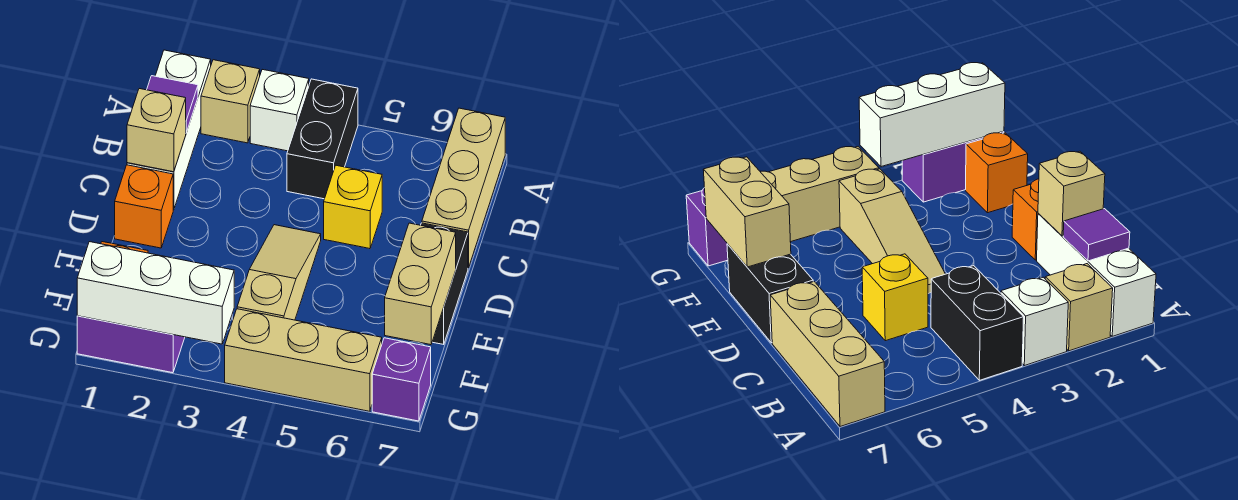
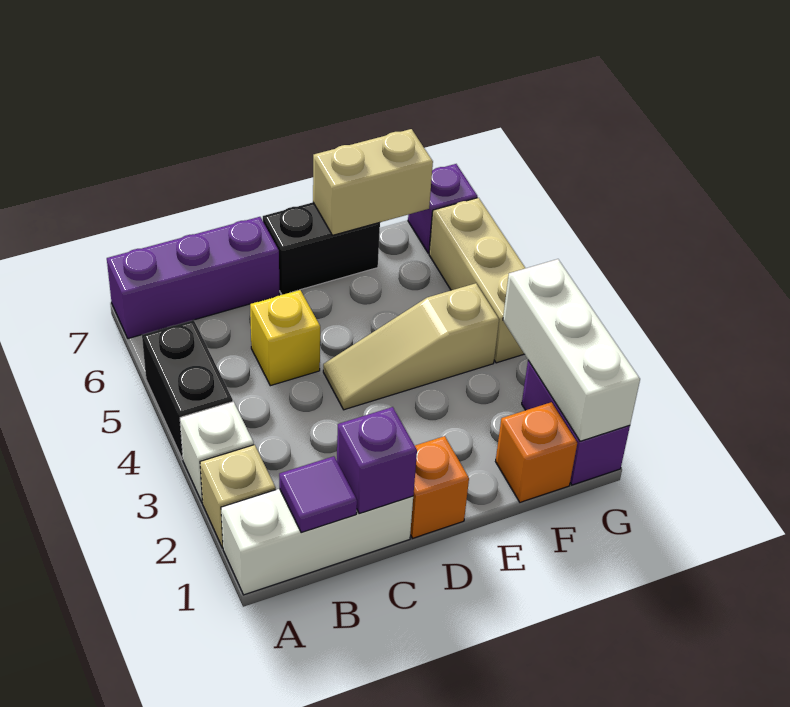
black 1x2 brick [287,79,358,199] -> black 1x2 brick turned to [142,320,233,459]
tan 1x3 brick [422,108,505,268] -> purple 1x3 brick [107,217,279,339]
tan 1x1 brick [127,89,186,172] -> purple 1x1 brick [337,407,417,513]

